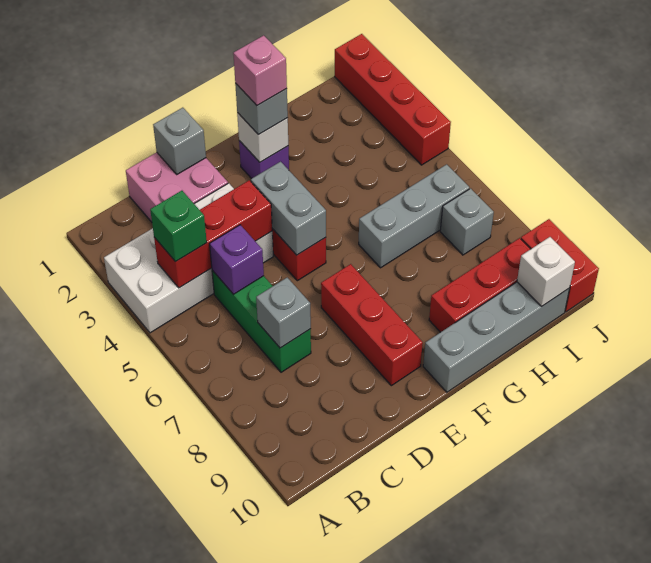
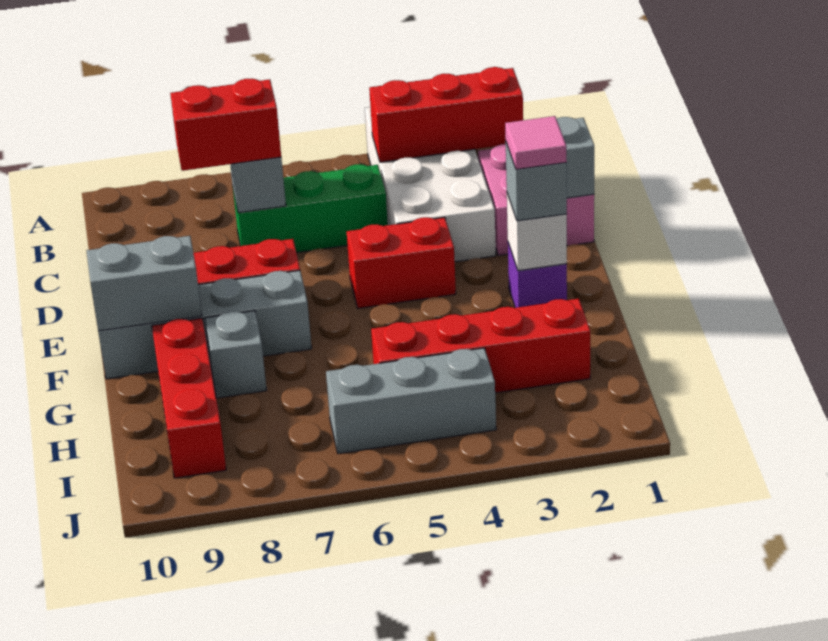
red 1x3 brick [154,180,272,288] -> red 1x3 brick turned to [369,67,523,162]
green 1x1 brick [150,191,207,262] -> none
purple 1x1 brick [210,225,264,294] -> none
grey 1x2 brick [251,162,326,255] -> grey 1x2 brick moved to [87,236,202,331]
pink 1x1 brick [233,35,287,105] -> pink 1x1 tile [505,116,567,169]
grey 1x4 brick [423,282,570,392] -> grey 1x4 brick turned to [98,270,312,379]
grey 1x3 brick [359,164,469,268] -> grey 1x3 brick turned to [326,348,496,454]
grey 1x1 brick [440,188,494,255] -> grey 1x1 brick moved to [205,311,267,398]
white 1x1 brick [517,237,575,306] -> none
red 1x4 brick [335,34,451,165] -> red 1x4 brick moved to [371,299,590,393]
red 1x2 brick [521,219,599,312] -> red 1x2 brick moved to [170,79,281,171]

